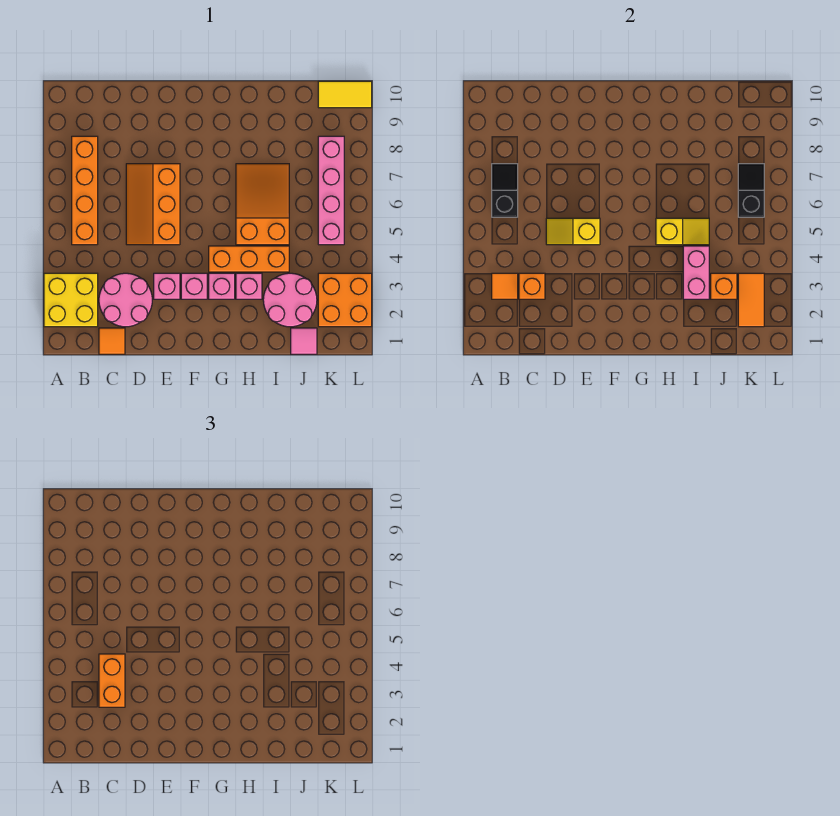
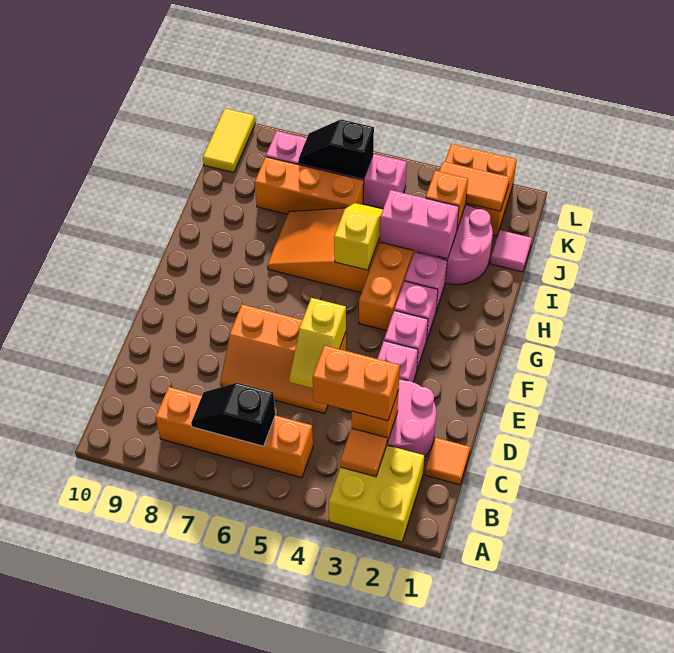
none -> orange 1x3 brick [255,157,364,214]

